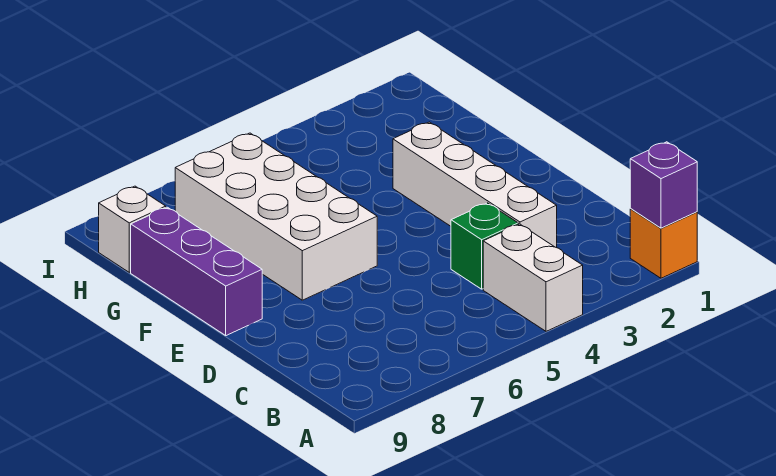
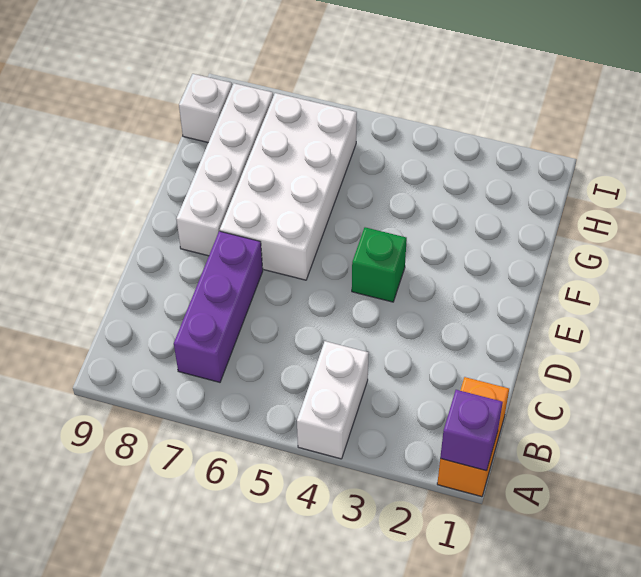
orange 1x1 brick [630,209,697,278] -> orange 1x2 brick [437,377,509,497]
white 1x4 brick [393,122,557,248] -> white 1x4 brick moved to [176,83,273,256]
green 1x1 brick [451,203,518,289] -> green 1x1 brick moved to [352,227,407,302]
purple 1x3 brick [131,207,262,336] -> purple 1x3 brick moved to [174,231,263,382]

